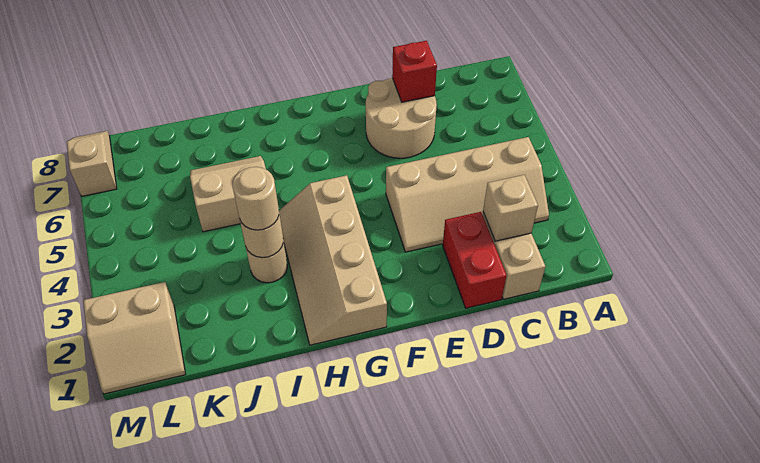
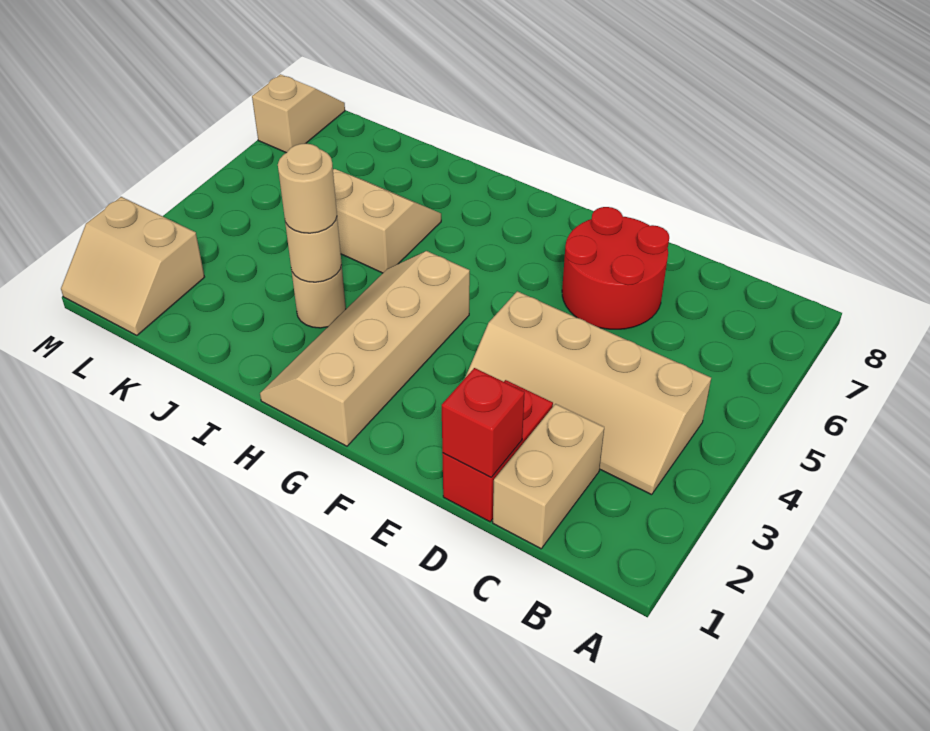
tan 1x1 brick [483,175,538,241] -> none
tan 2x2 round brick [366,78,437,158] -> red 2x2 round brick [562,207,669,329]
red 1x1 brick [392,41,437,102] -> red 1x1 brick moved to [442,368,525,477]

